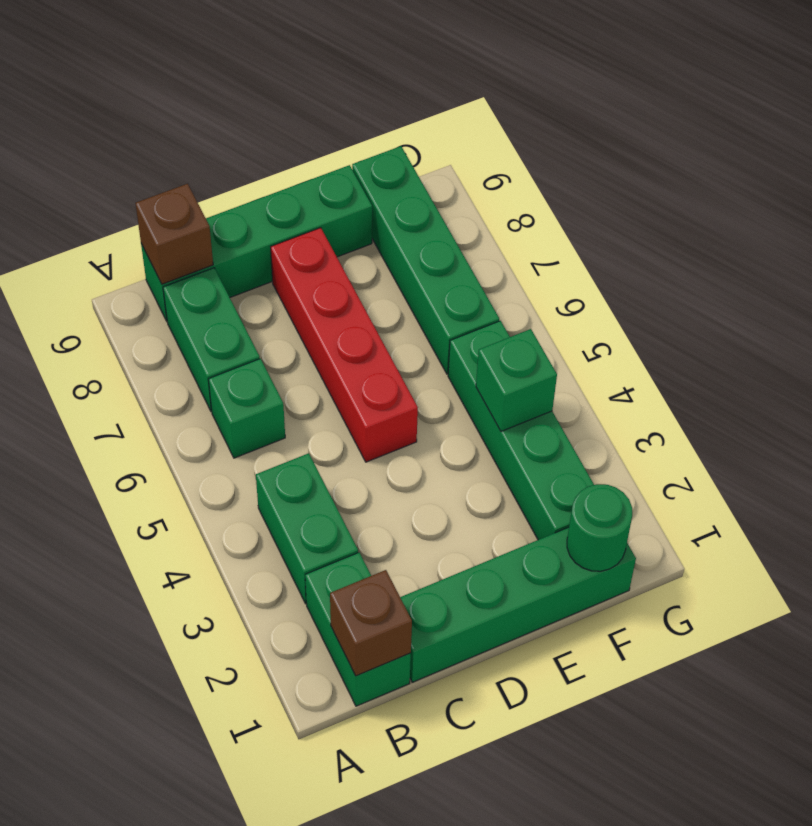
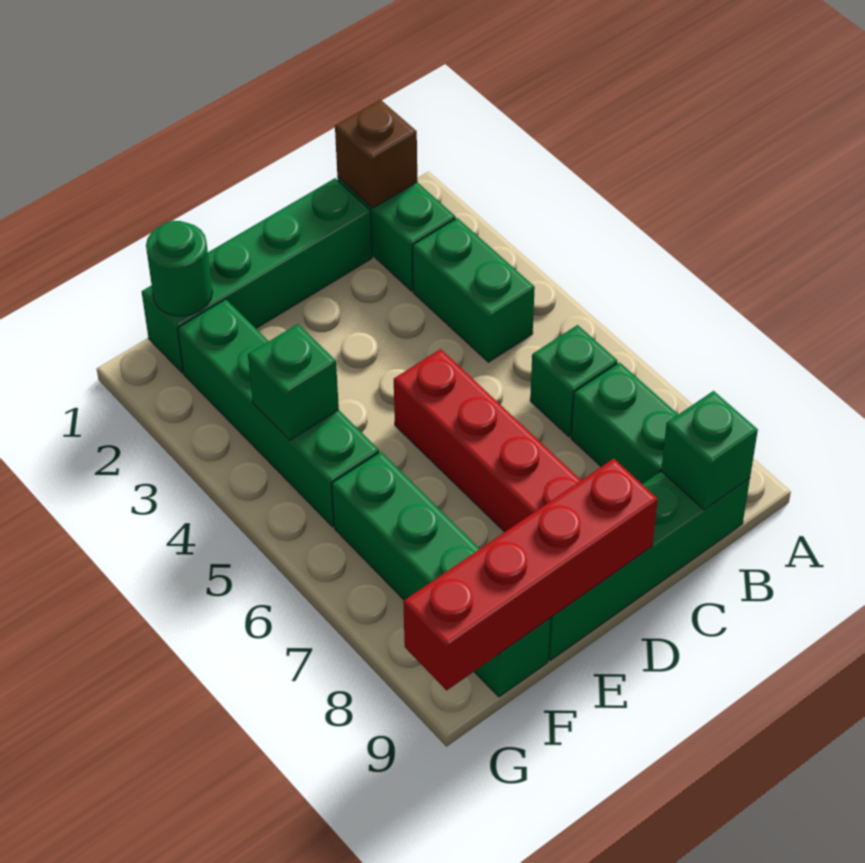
brown 1x1 brick [136,184,213,284] -> green 1x1 brick [661,391,758,510]
none -> red 1x4 brick [403,459,658,690]

